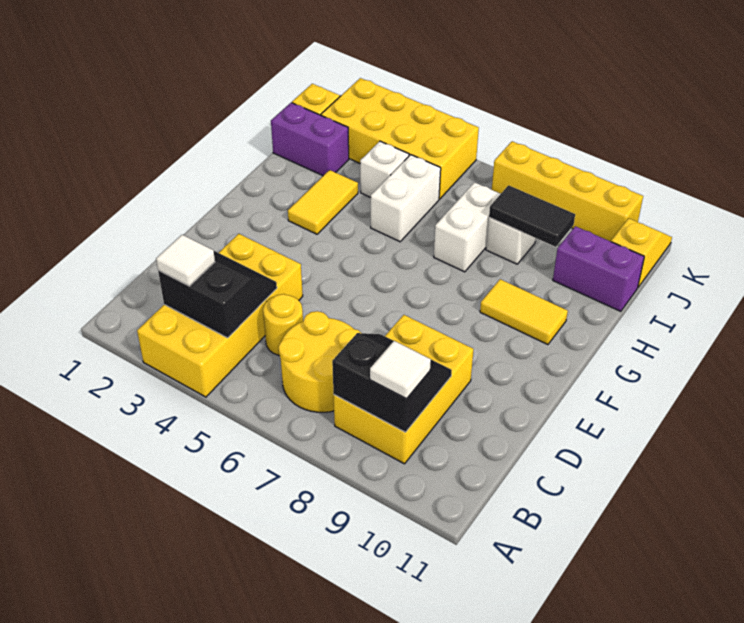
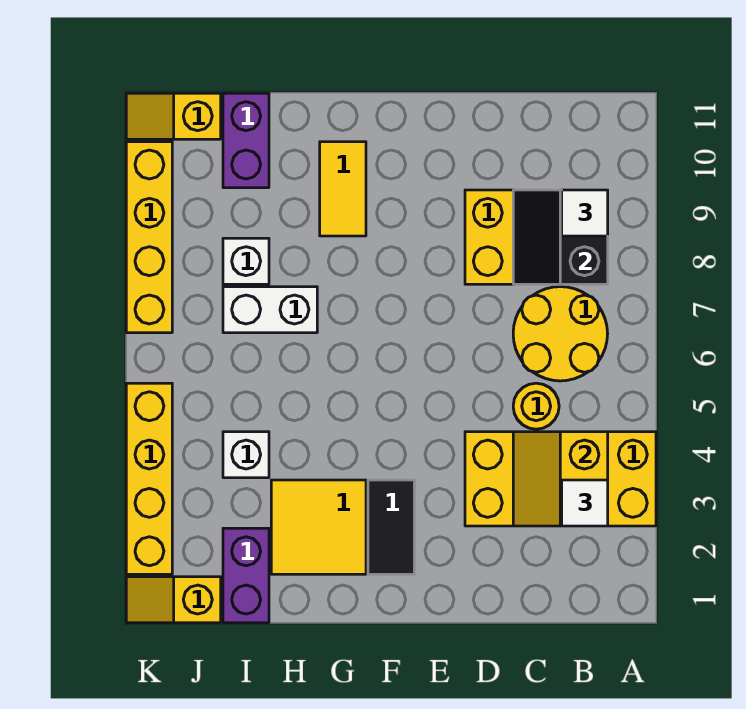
black 2x2 slope [158,251,277,338] -> yellow 2x2 slope [513,432,608,526]
yellow 1x2 tile [288,170,358,234] -> yellow 2x2 tile [271,480,366,574]
white 1x2 brick [371,155,441,242] -> none
black 1x2 tile [489,185,575,247] -> black 1x2 tile moved to [368,480,414,574]
yellow 2x4 brick [321,78,479,199] -> yellow 1x4 brick [126,383,172,574]

